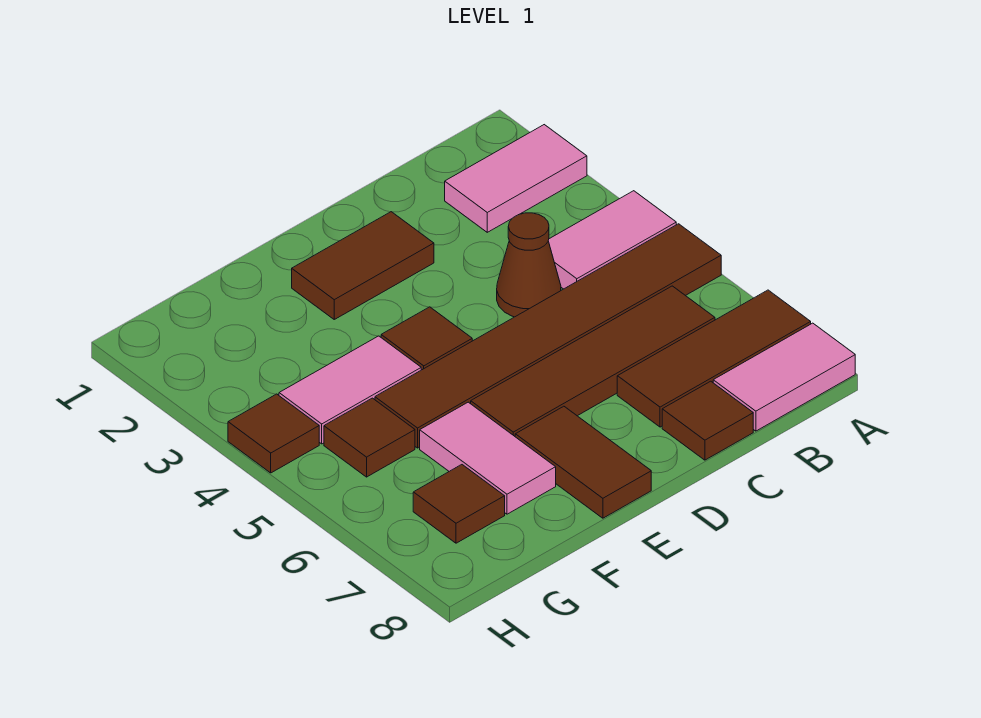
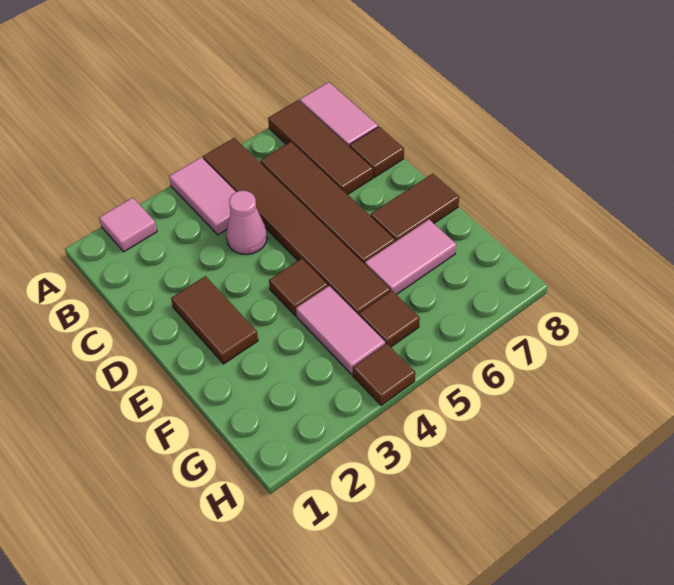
pink 1x2 tile [445,125,587,232] -> pink 1x1 tile [99,198,157,252]
brown 1x1 cone [497,213,561,317] -> pink 1x1 cone [226,191,267,255]
brown 1x1 tile [413,465,505,543] -> none

